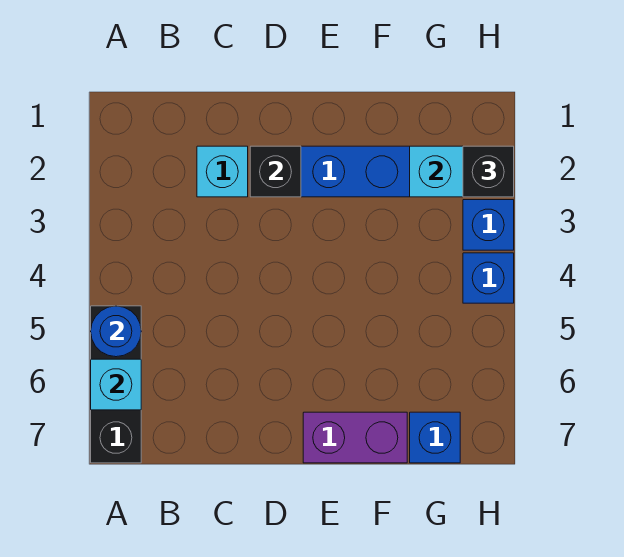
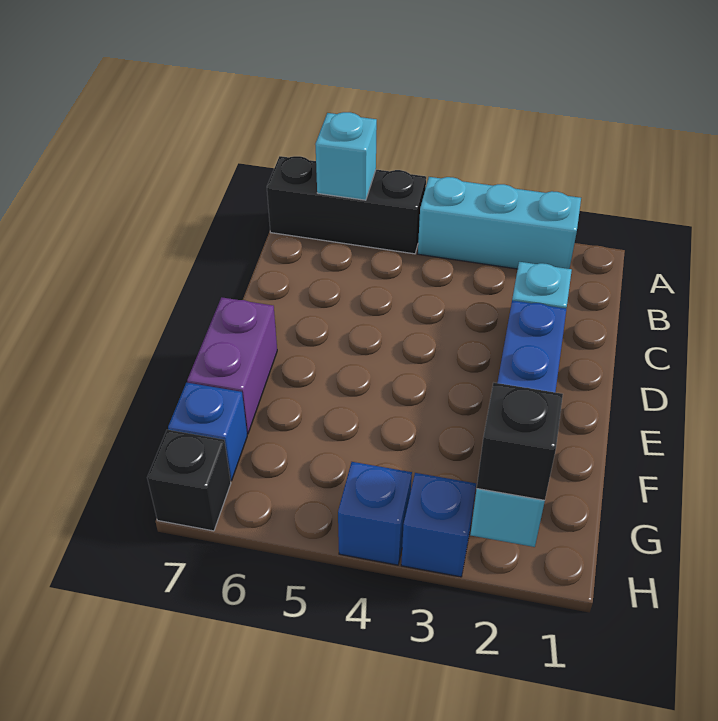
none -> cyan 1x3 brick [418,177,581,269]
blue 1x1 round brick [91,306,141,357] -> none
black 1x1 brick [250,146,301,197] -> black 1x1 brick moved to [147,430,231,531]

